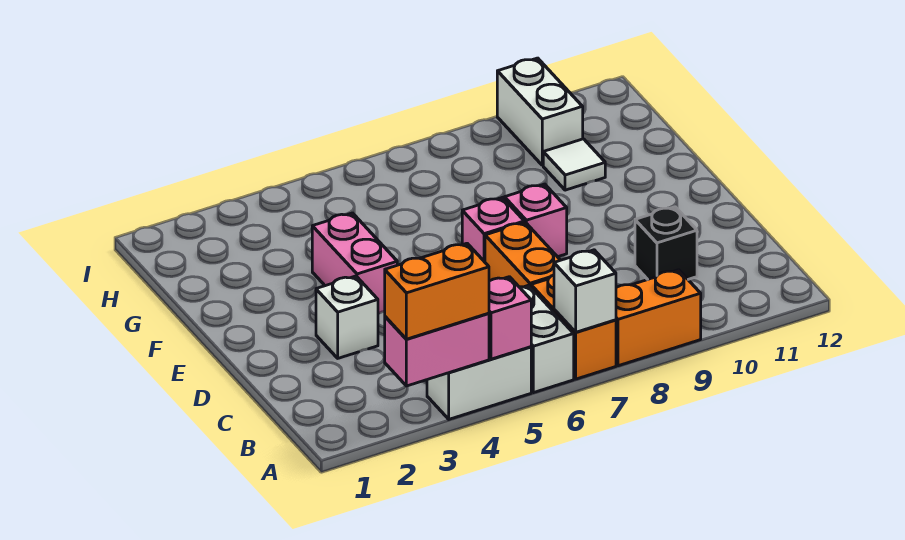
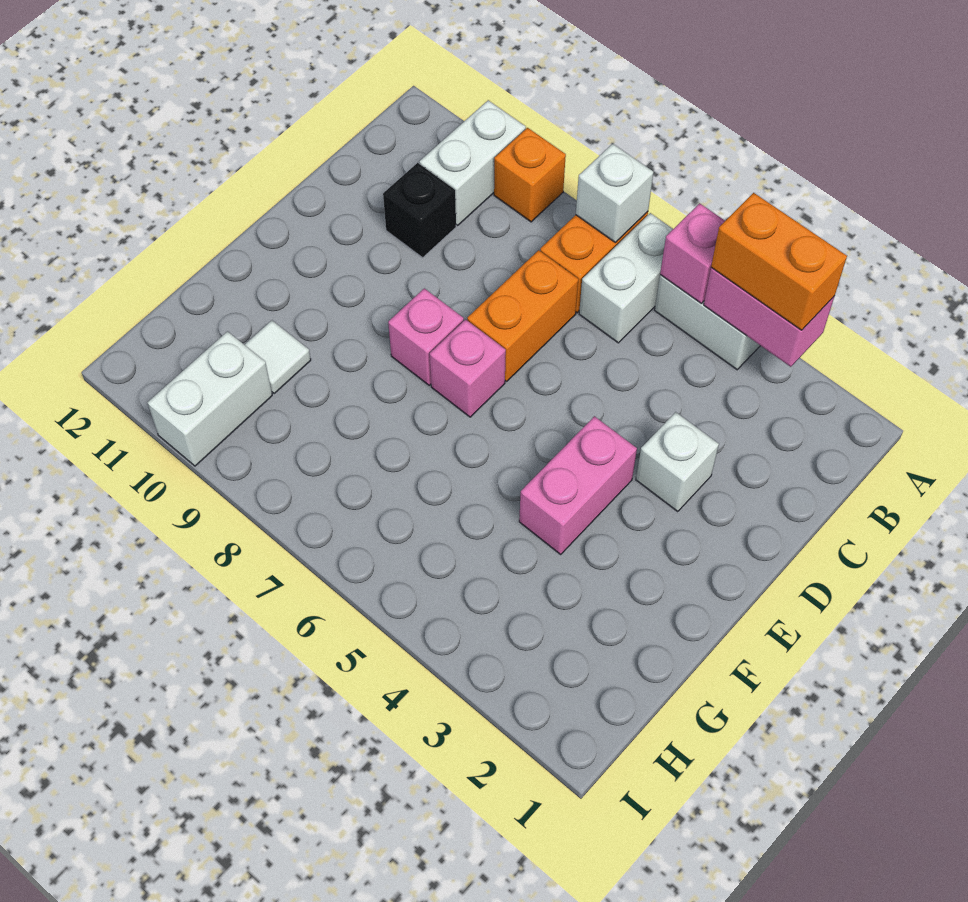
orange 1x2 brick [616,270,701,366] -> orange 1x1 brick [494,128,566,222]
none -> white 1x2 brick [419,100,526,225]

